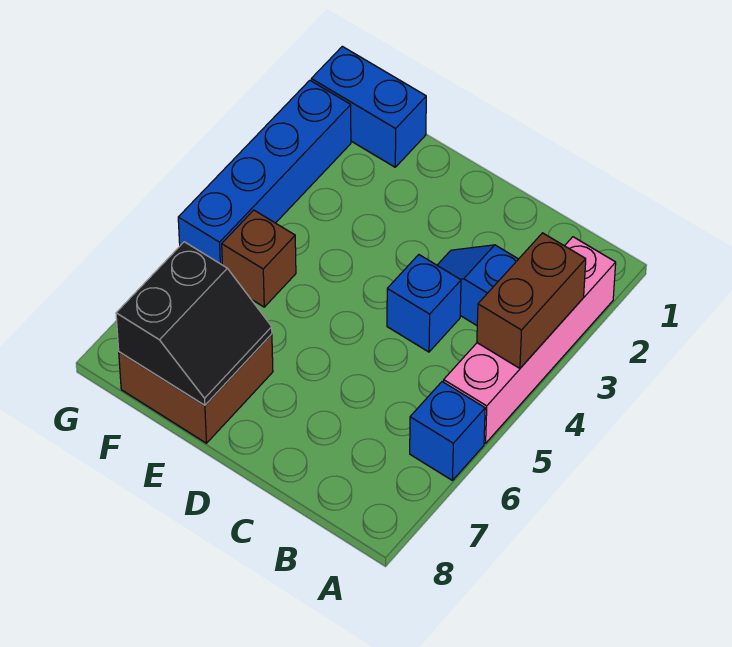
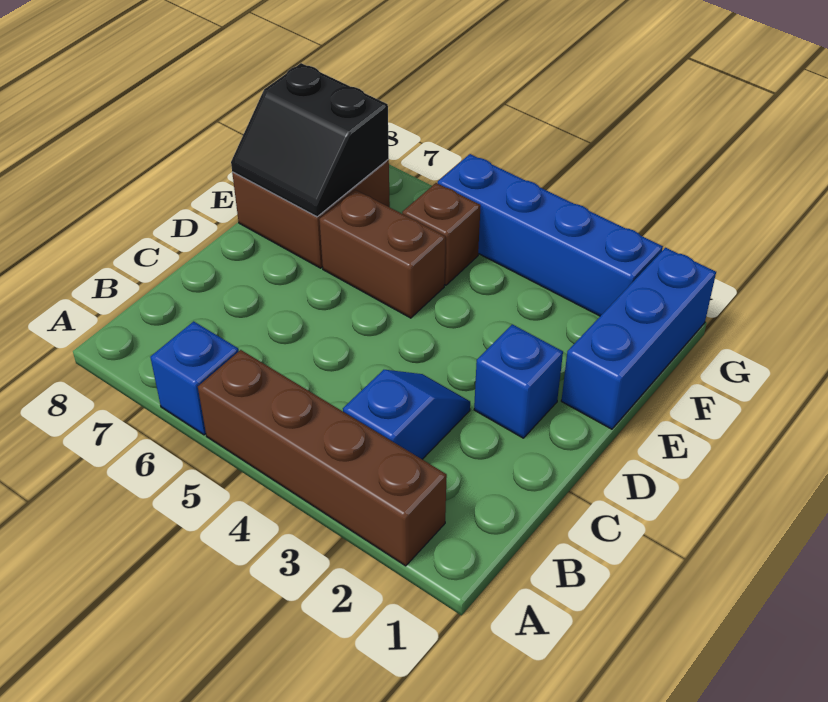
pink 1x4 brick [444,237,616,443] -> brown 1x4 brick [198,350,447,566]
brown 1x2 brick [477,233,586,368] -> brown 1x2 brick moved to [319,190,446,318]
blue 1x1 brick [387,255,461,352] -> blue 1x1 brick moved to [474,324,563,438]
blue 1x2 brick [311,46,426,167] -> blue 1x3 brick [561,248,716,429]

